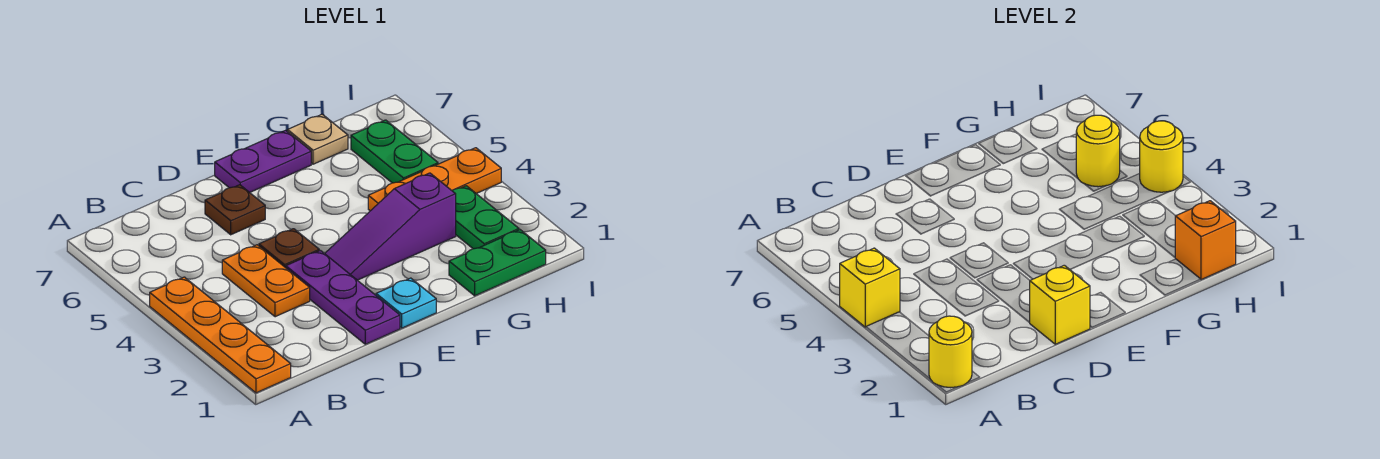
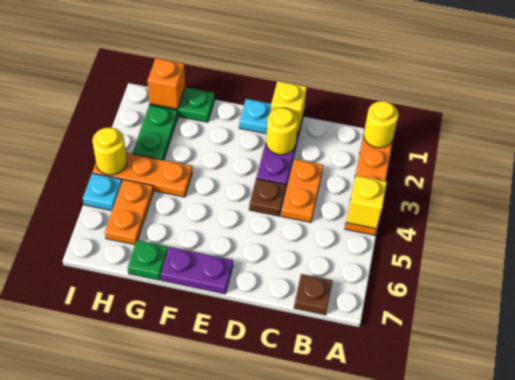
brown 1x1 plate [205,185,265,235] -> brown 1x1 plate moved to [294,274,333,315]
purple 1x3 slope [325,173,456,280] -> none
tan 1x1 plate [288,114,348,164] -> green 1x1 plate [128,240,168,280]
green 1x2 plate [351,120,438,183] -> orange 1x2 plate [105,179,153,245]
yellow 1x1 round brick [1076,115,1120,187] -> yellow 1x1 round brick moved to [266,108,298,155]
none -> cyan 1x1 plate [83,173,122,211]

